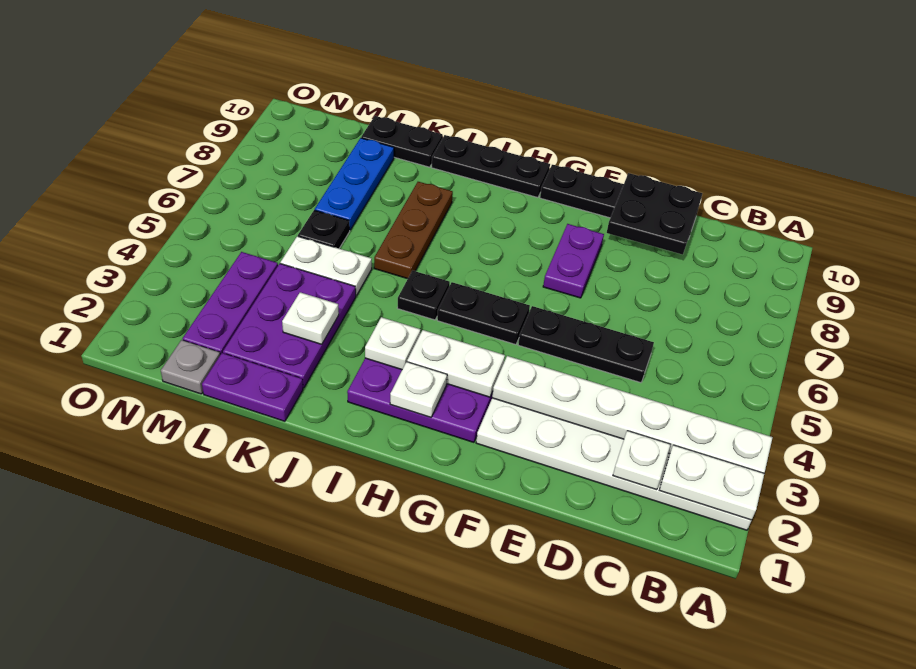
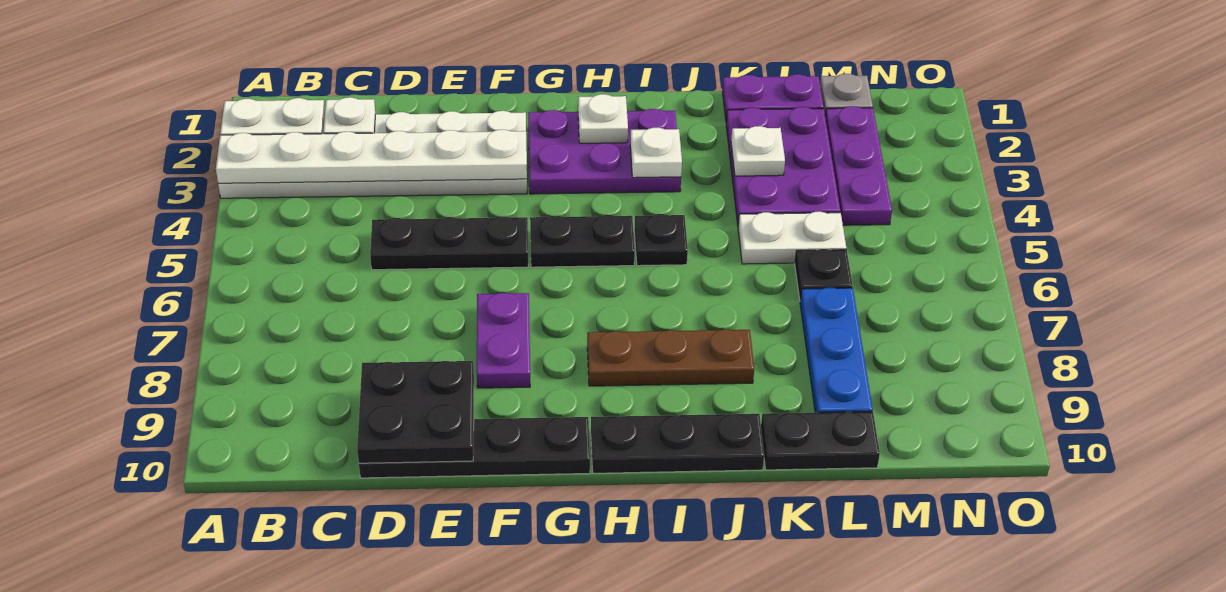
white 1x2 plate [407,330,505,397] -> none
brown 1x3 plate [374,182,453,279] -> brown 1x3 plate turned to [587,329,754,386]

